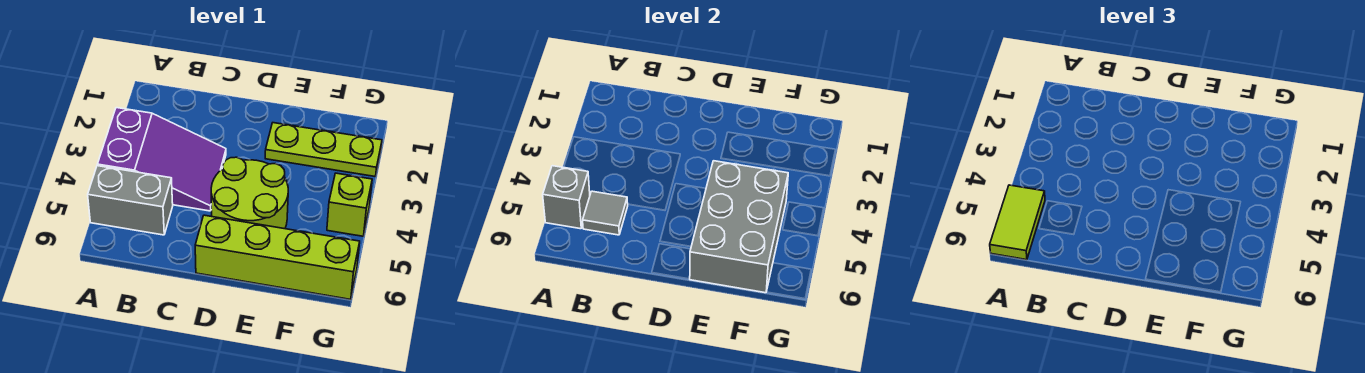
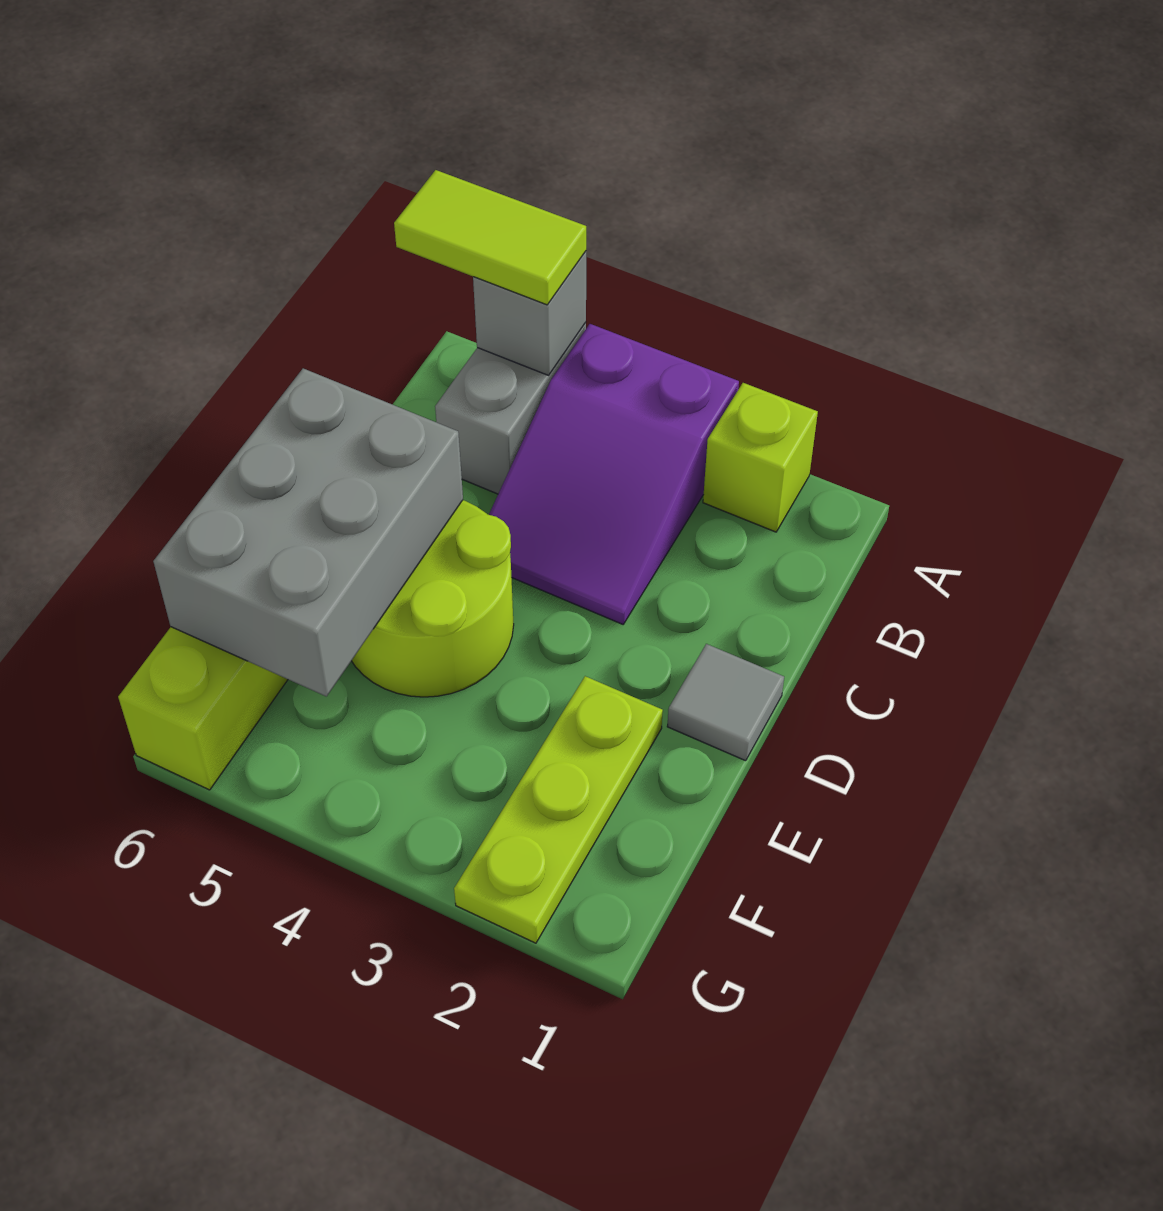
grey 1x1 tile [583,191,628,235] -> grey 1x1 tile moved to [667,644,784,761]
grey 2x3 brick [690,161,788,293] -> grey 2x3 brick turned to [153,368,463,696]
lime 1x1 brick [327,173,372,236] -> lime 1x1 brick moved to [703,383,818,532]

